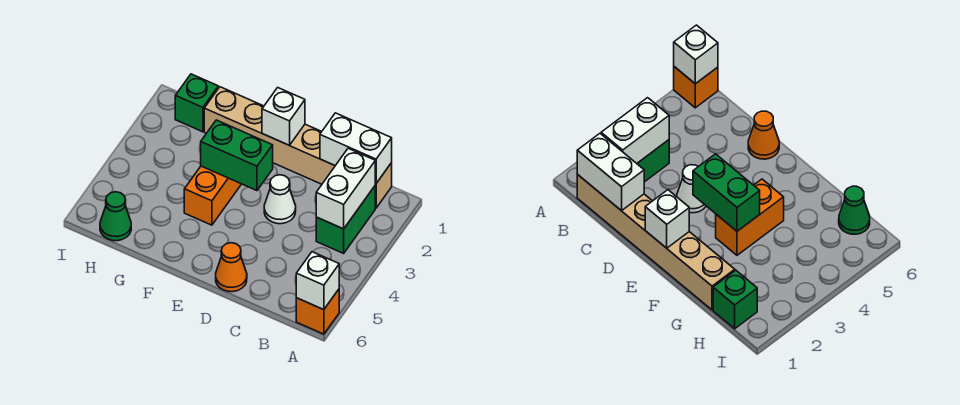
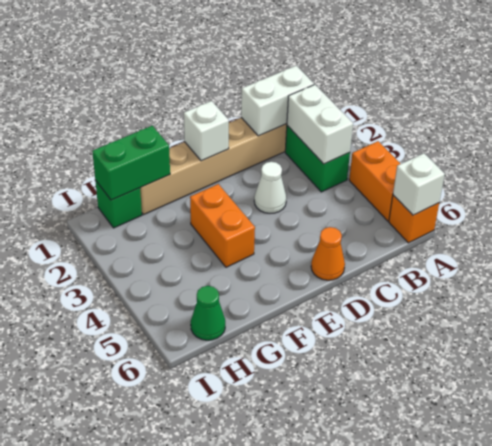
none -> orange 1x2 brick [349,141,400,221]
green 1x2 brick [201,120,273,191] -> green 1x2 brick moved to [92,126,170,200]

